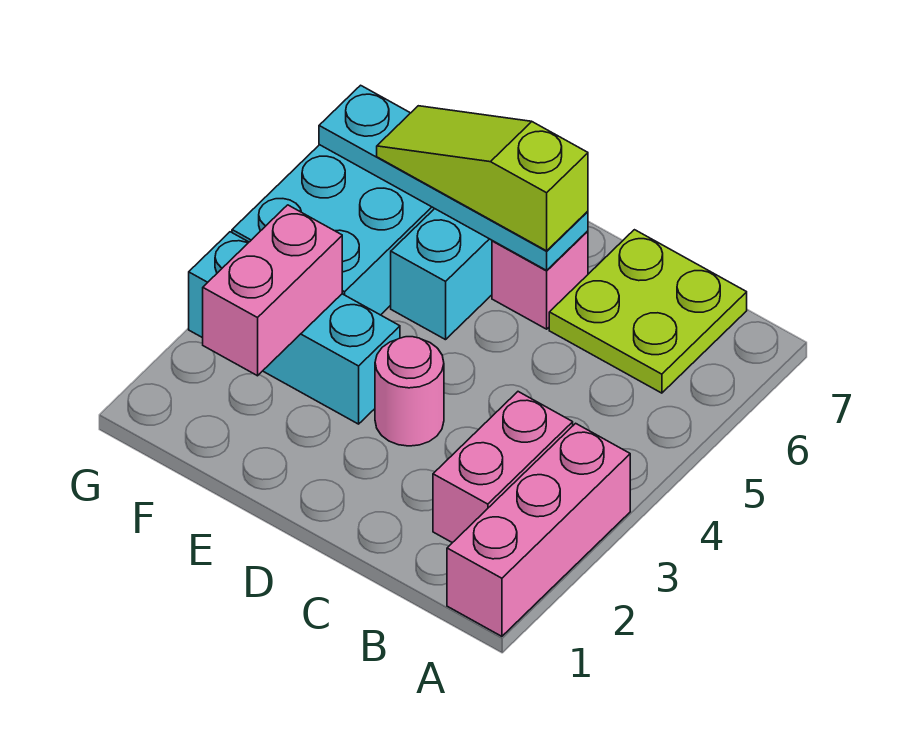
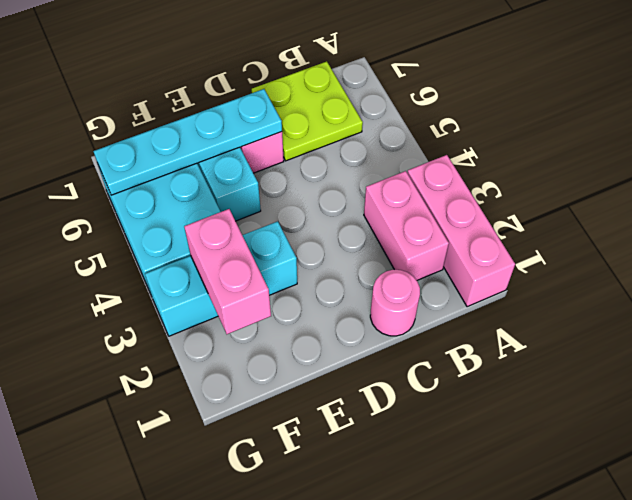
pink 1x1 round brick [375,337,444,446] -> pink 1x1 round brick moved to [370,270,420,336]
lime 1x3 slope [377,106,588,251] -> none

